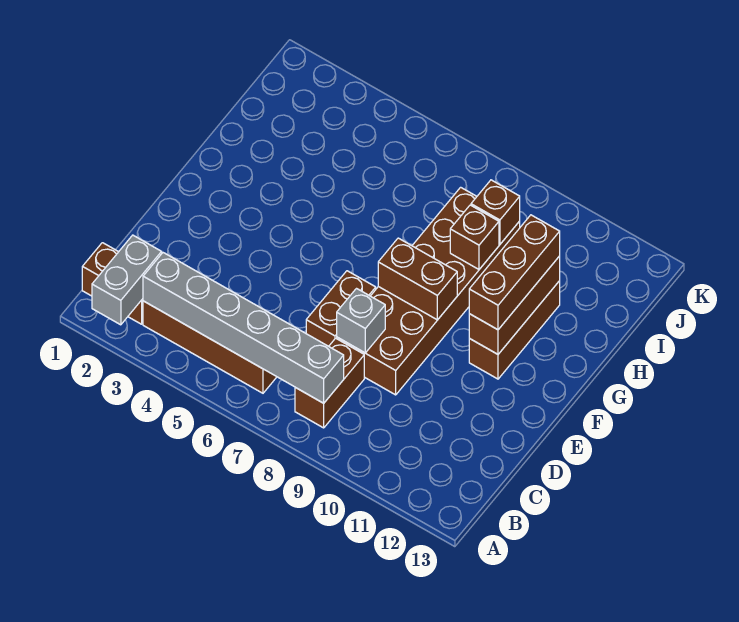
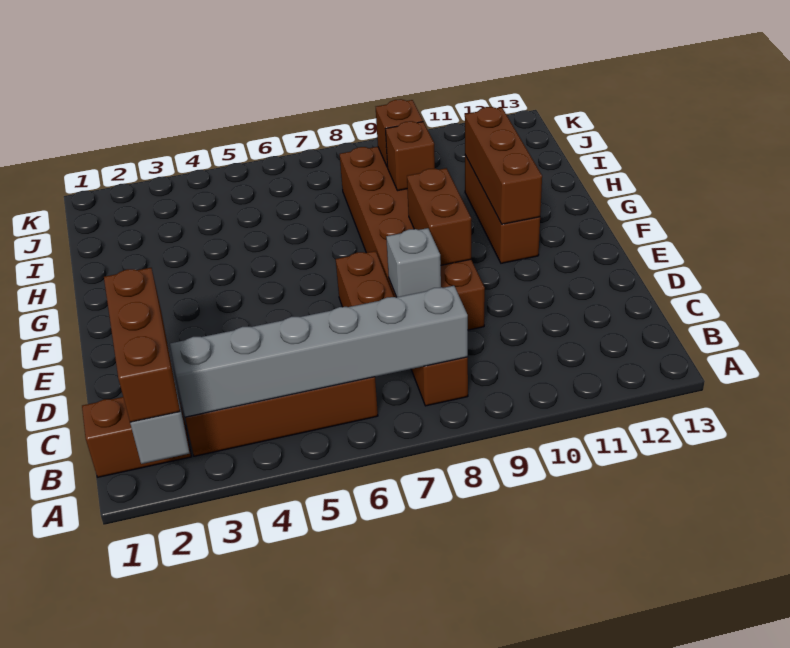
brown 1x2 brick [378,238,457,320] -> brown 1x2 brick turned to [407,168,471,265]
brown 1x3 brick [469,215,560,330] -> brown 1x3 brick moved to [104,268,180,422]

